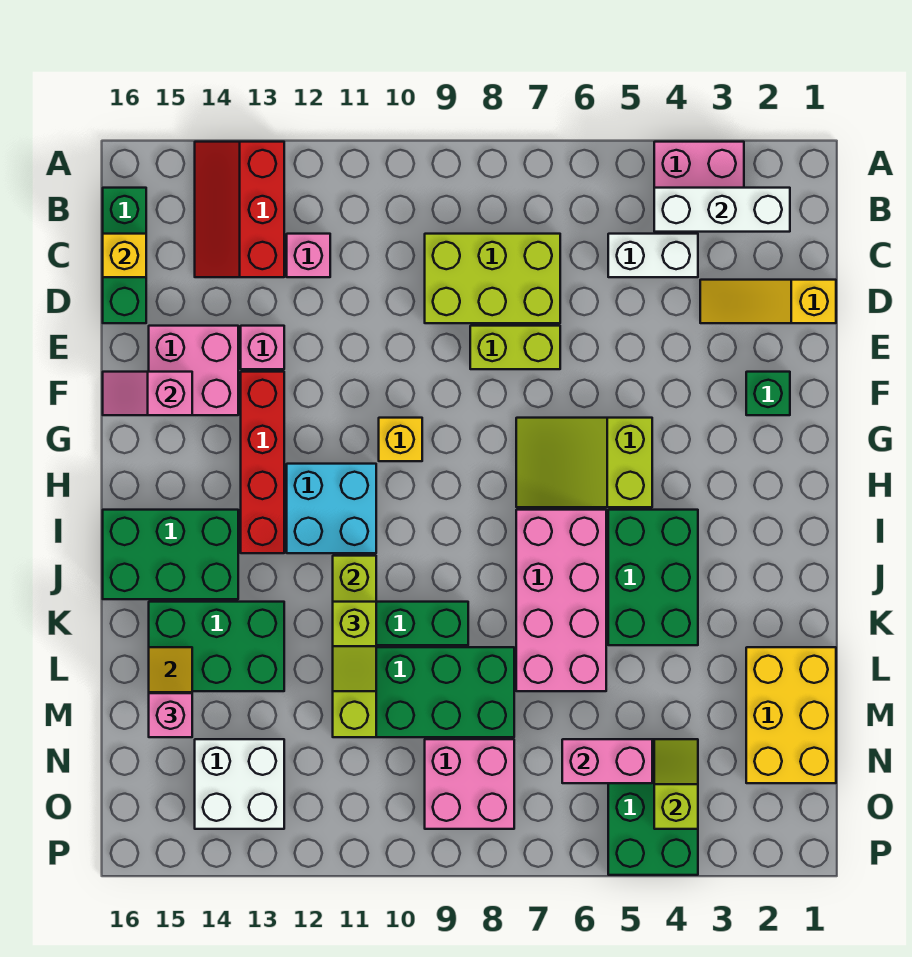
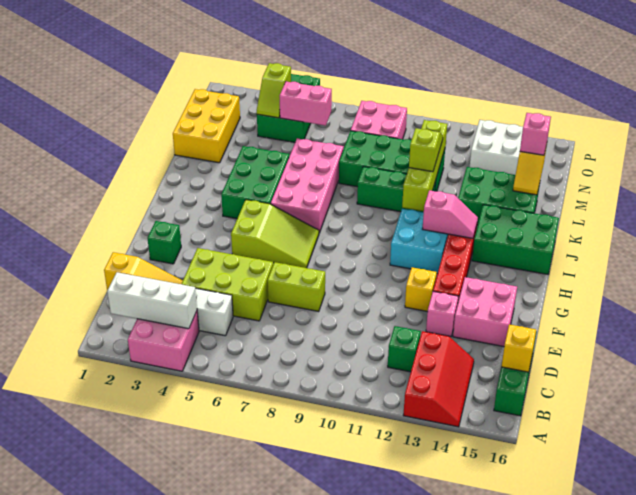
lime 2x3 brick [425,234,560,323] -> lime 2x3 brick moved to [182,248,273,321]
pink 1x1 brick [287,234,330,277] -> green 1x1 brick [388,326,421,372]
pink 1x2 slope [103,372,192,415] -> pink 1x2 slope moved to [423,190,478,238]
yellow 1x1 brick [379,418,422,461] -> yellow 1x1 brick moved to [405,267,437,312]

